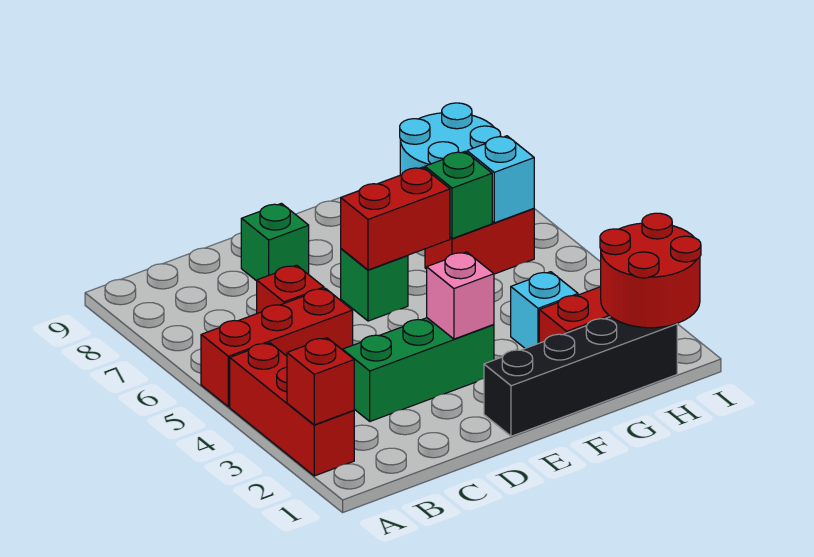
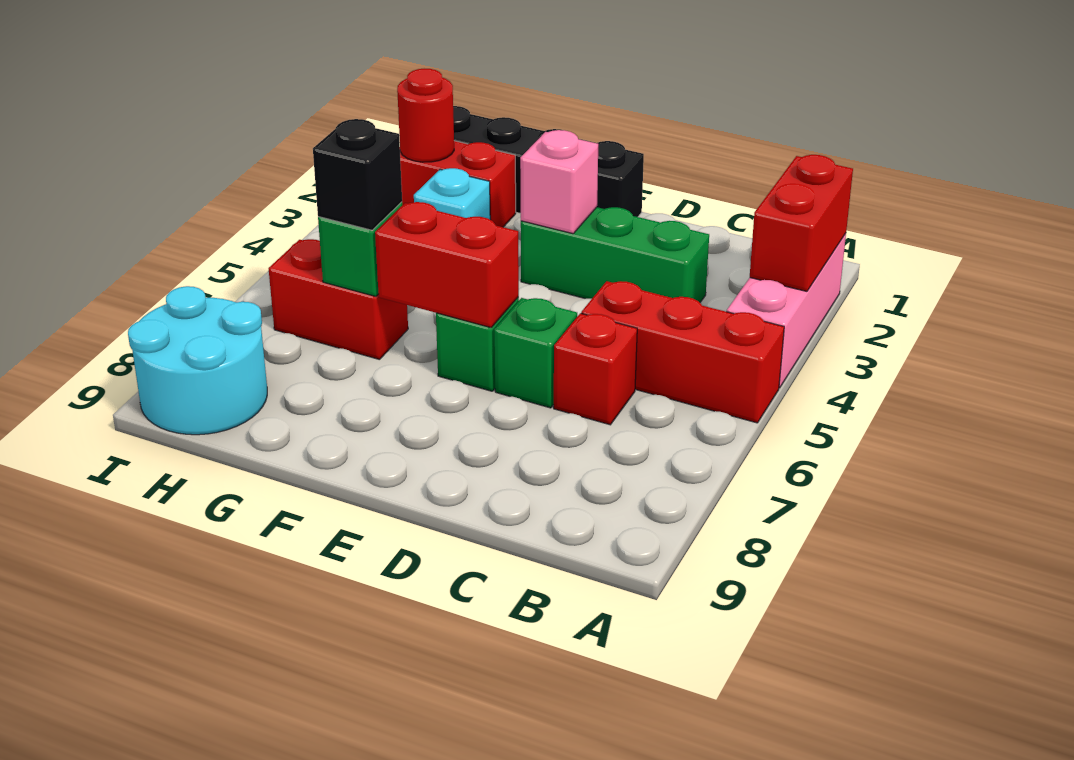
red 1x3 brick [230,343,354,476] -> pink 1x3 brick [727,233,846,388]
red 1x1 brick [287,338,354,425] -> red 1x2 brick [750,155,853,291]
green 1x1 brick [241,203,309,281] -> green 1x1 brick moved to [494,298,577,408]
none -> black 1x1 brick [313,119,402,230]
red 2x2 round brick [600,213,701,328] -> red 1x1 round brick [397,69,454,162]
cyan 1x1 brick [467,136,534,223] -> none

